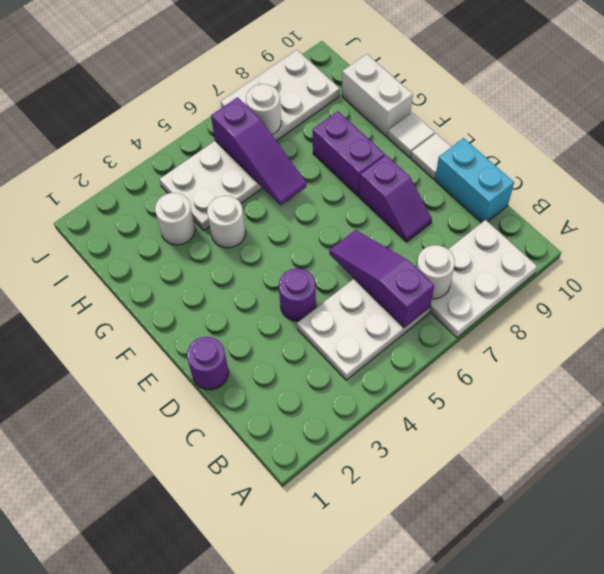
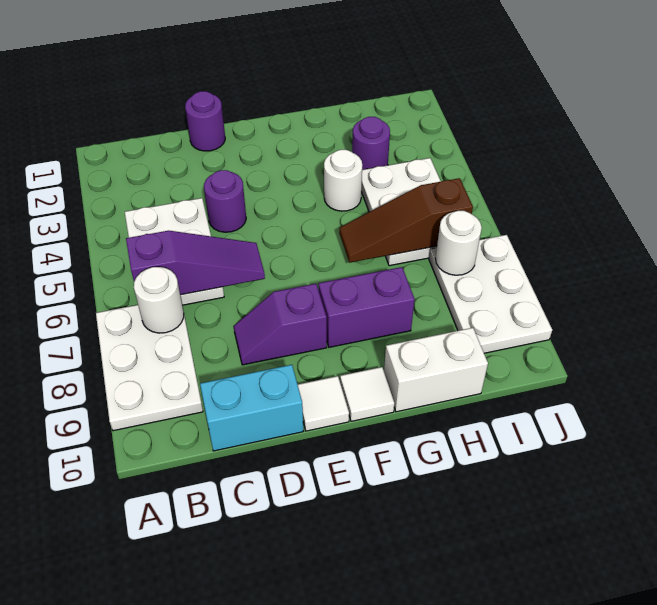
purple 1x3 slope [211,97,307,205] -> brown 1x3 slope [339,178,473,263]
white 1x1 round brick [155,193,195,245] -> purple 1x1 round brick [352,117,390,170]

